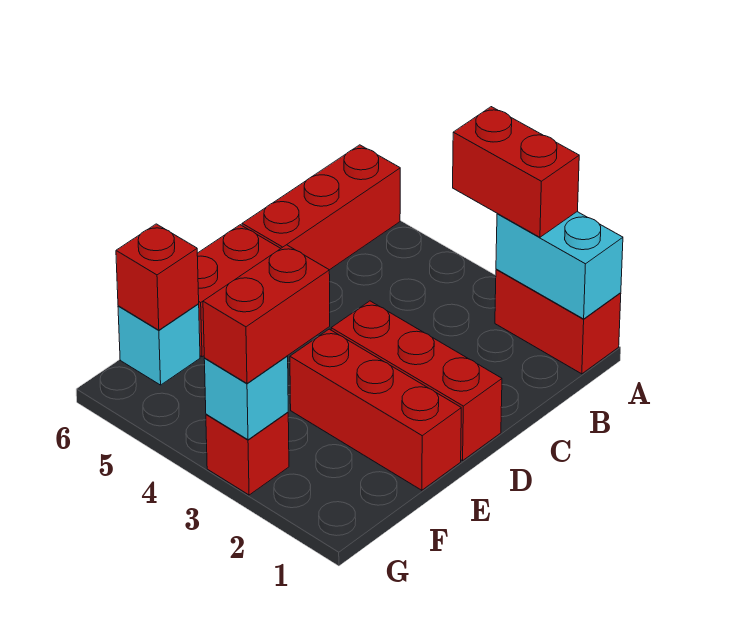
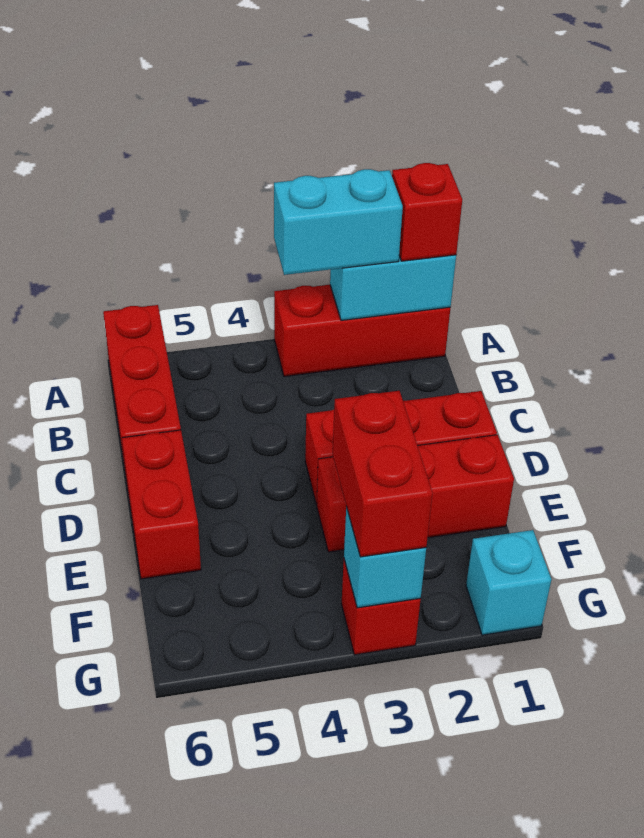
red 1x2 brick [495,269,621,374] -> red 1x3 brick [274,285,450,377]
red 1x2 brick [453,107,579,237] -> cyan 1x2 brick [274,169,403,275]
cyan 1x1 brick [118,304,200,385] -> cyan 1x1 brick moved to [466,530,551,635]
red 1x1 brick [116,224,199,330] -> red 1x1 brick moved to [392,163,462,261]

